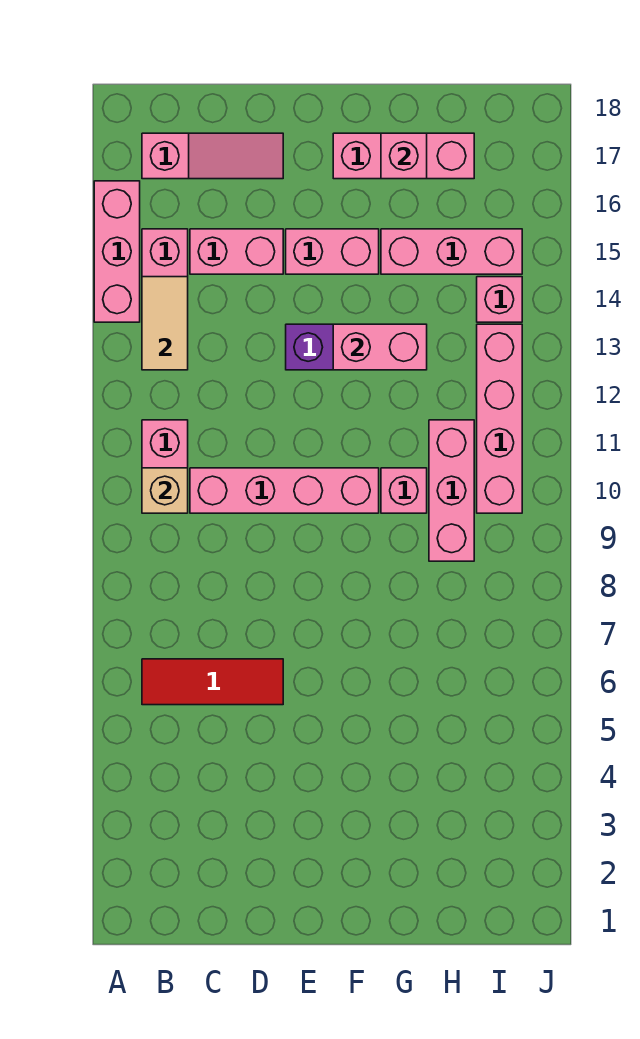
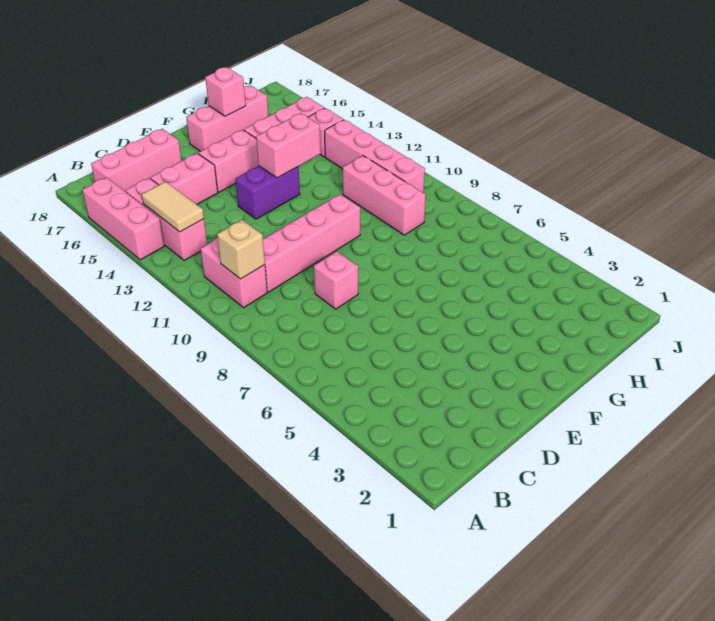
red 1x3 tile [142,659,283,705] -> none
pink 1x3 slope [142,133,283,179] -> pink 1x3 brick [91,129,182,192]
pink 1x1 brick [381,468,427,513] -> pink 1x1 brick moved to [314,251,358,309]

